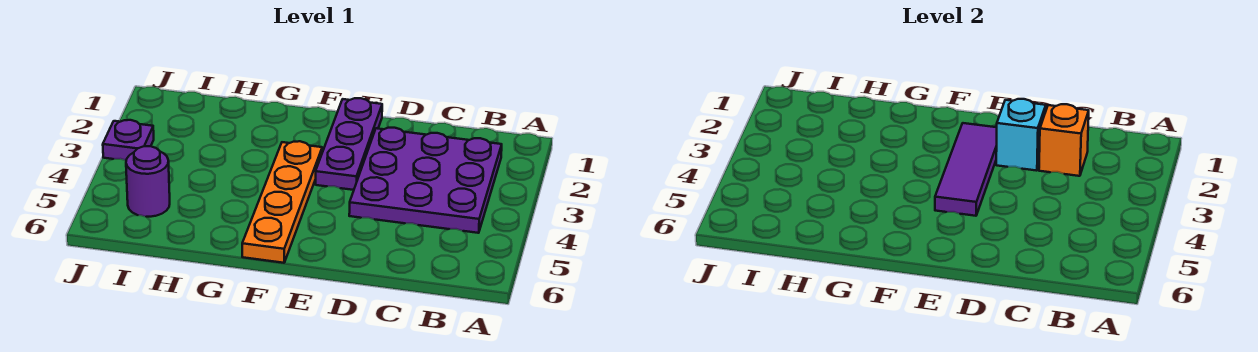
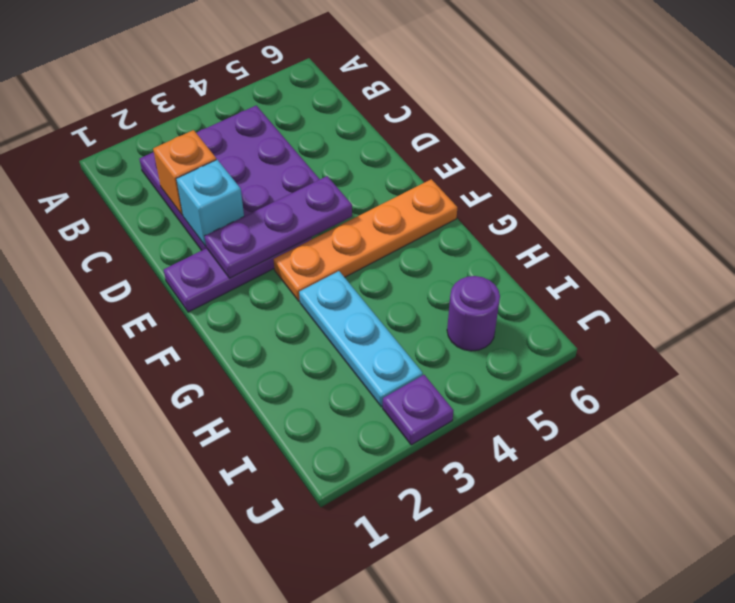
purple 1x3 tile [935,123,997,216] -> purple 1x3 plate [205,176,352,278]
none -> cyan 1x3 plate [299,271,423,407]

